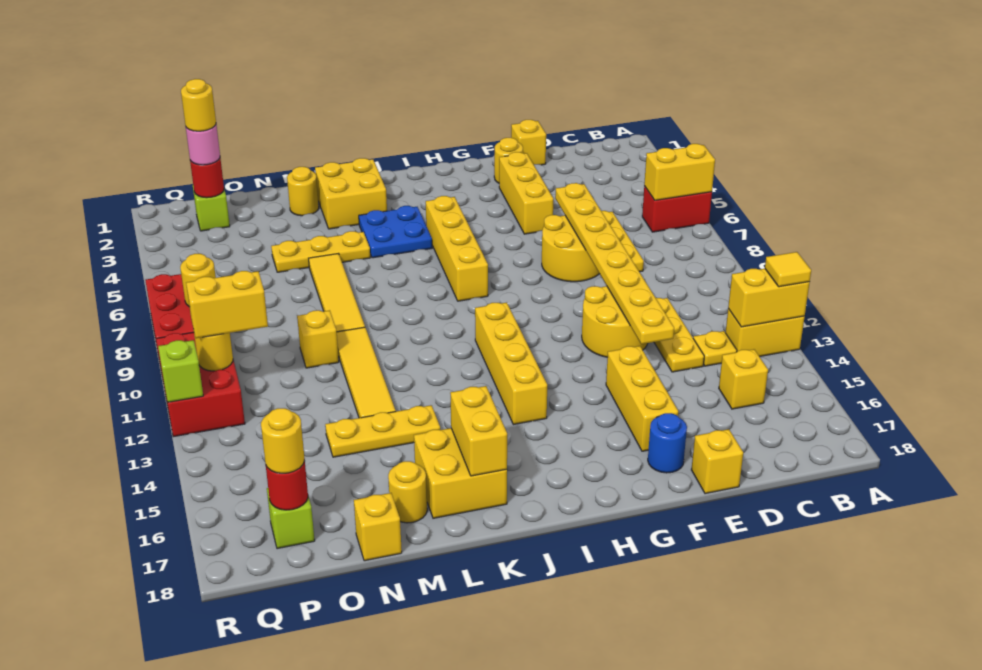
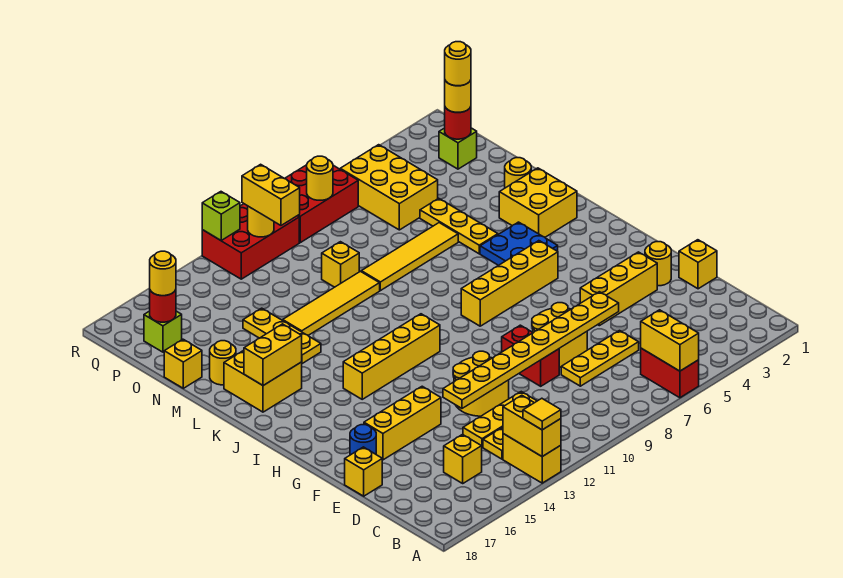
none -> red 1x2 brick [502,325,559,386]
none -> yellow 2x3 brick [340,145,438,230]
pink 1x1 round brick [186,125,220,165] -> yellow 1x1 round brick [445,80,471,112]

